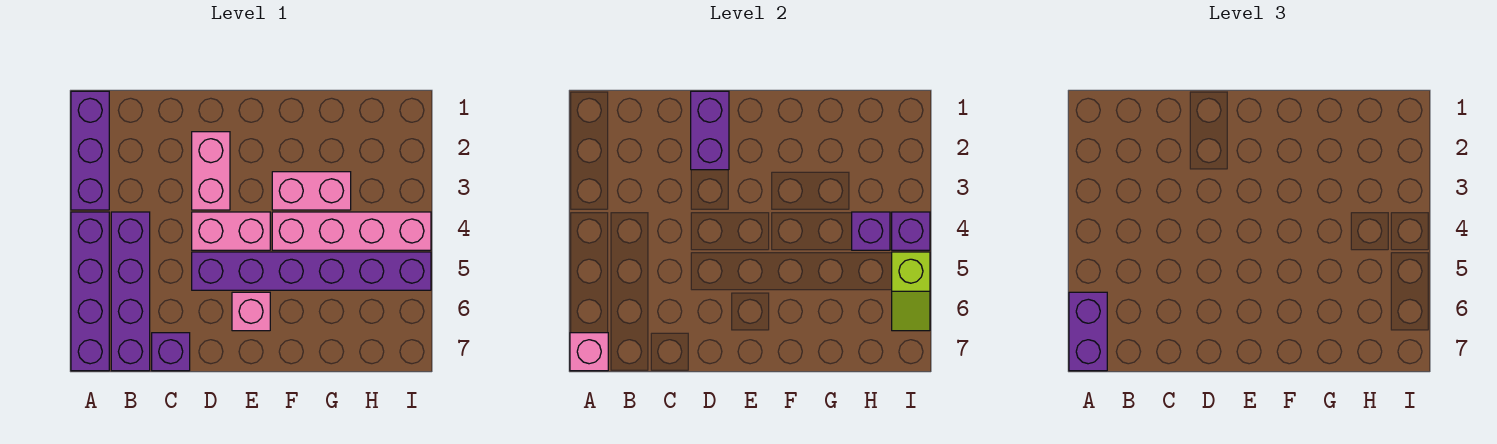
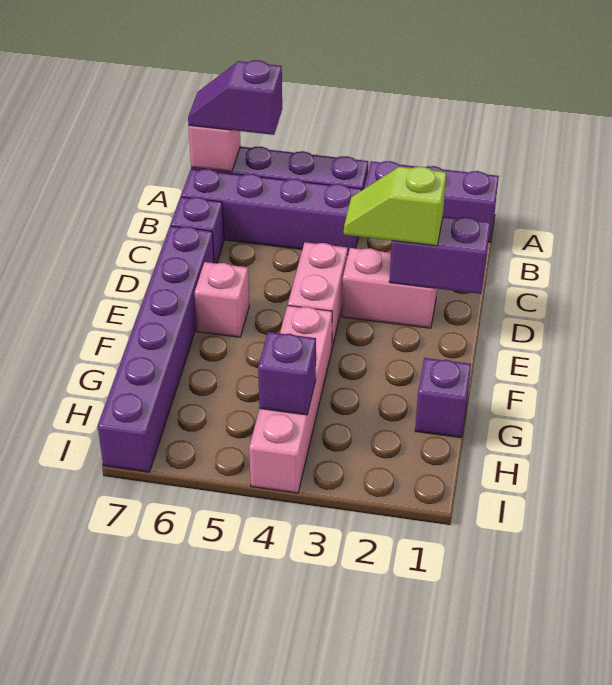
purple 1x2 brick [1069,292,1107,371] -> purple 1x2 slope [188,60,282,135]
purple 1x6 brick [192,252,431,290] -> purple 1x6 brick moved to [98,226,214,472]
pink 1x2 brick [272,172,351,210] -> none
purple 1x1 brick [892,212,930,250] -> purple 1x1 brick moved to [415,358,471,438]
lime 1x2 slope [892,252,930,331] -> lime 1x2 slope moved to [344,167,446,246]

